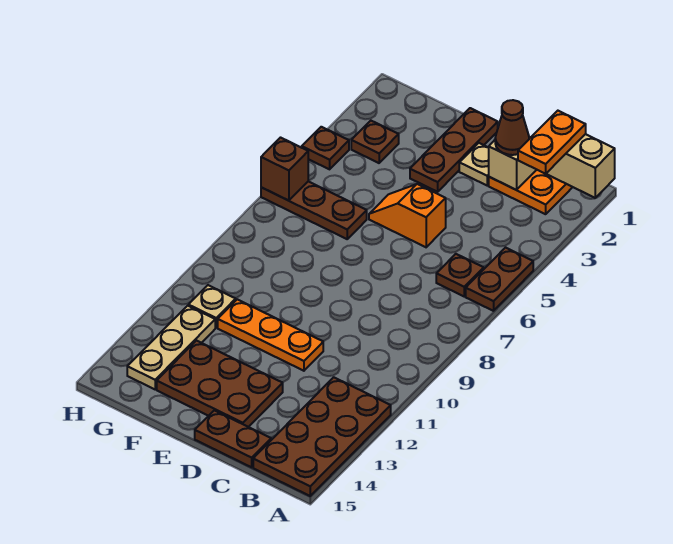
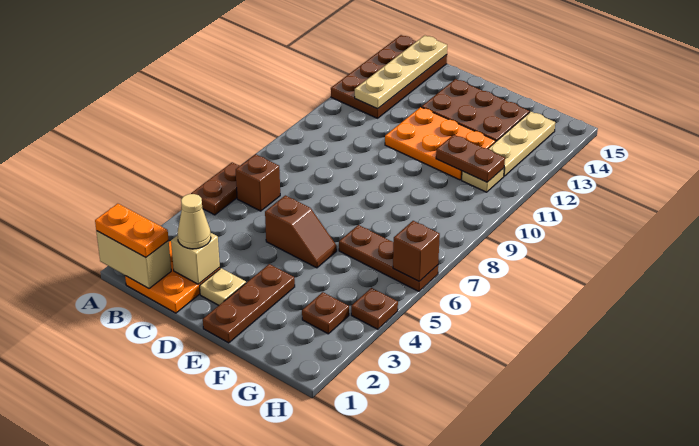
orange 1x2 plate [518,111,586,174] -> orange 1x2 plate turned to [95,204,169,257]
brown 1x1 plate [436,254,484,296] -> brown 1x1 brick [236,154,280,211]
none -> tan 1x4 plate [355,35,447,109]
brown 1x1 cone [495,100,529,155] -> tan 1x1 cone [177,194,211,249]
brown 1x2 plate [195,410,271,467] -> brown 1x2 plate moved to [436,135,505,182]
orange 1x2 slope [369,184,446,247] -> brown 1x2 slope [265,195,337,268]
orange 1x3 plate [218,299,323,371] -> orange 2x3 plate [385,107,495,180]

